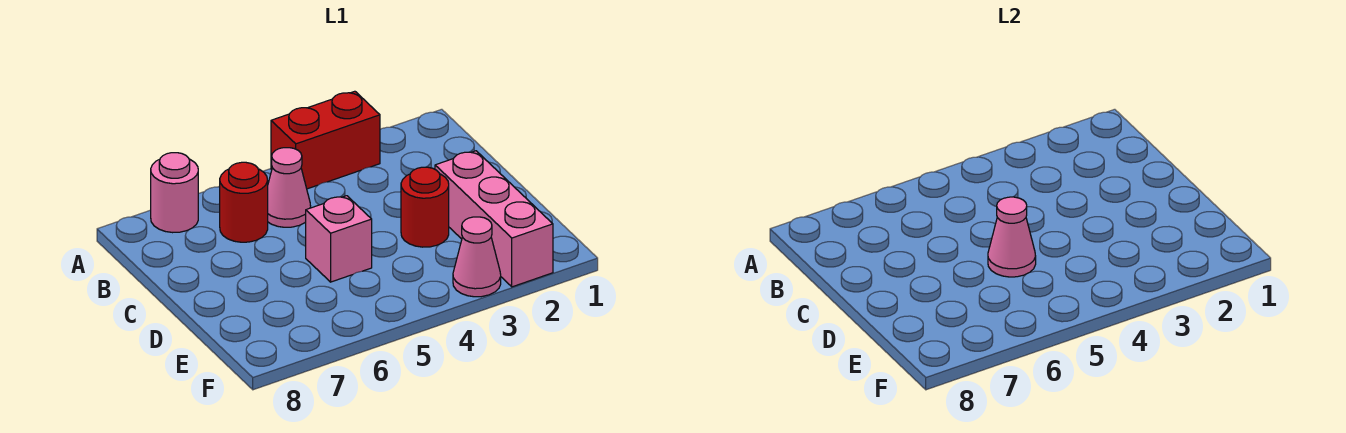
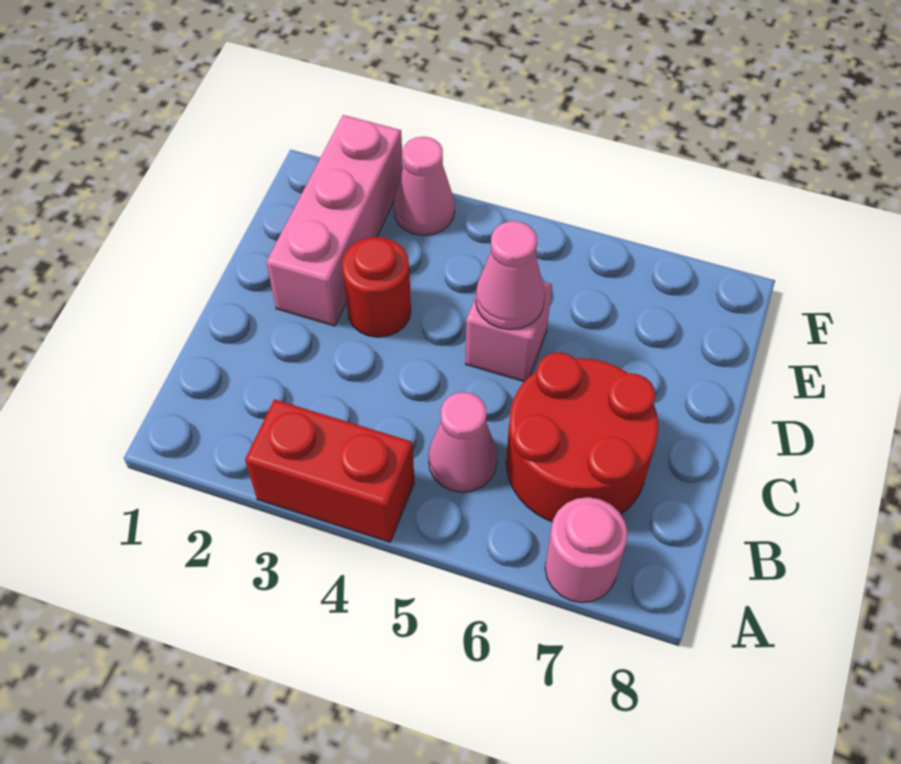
red 1x1 round brick [220,162,268,242] -> red 2x2 round brick [506,352,658,522]

